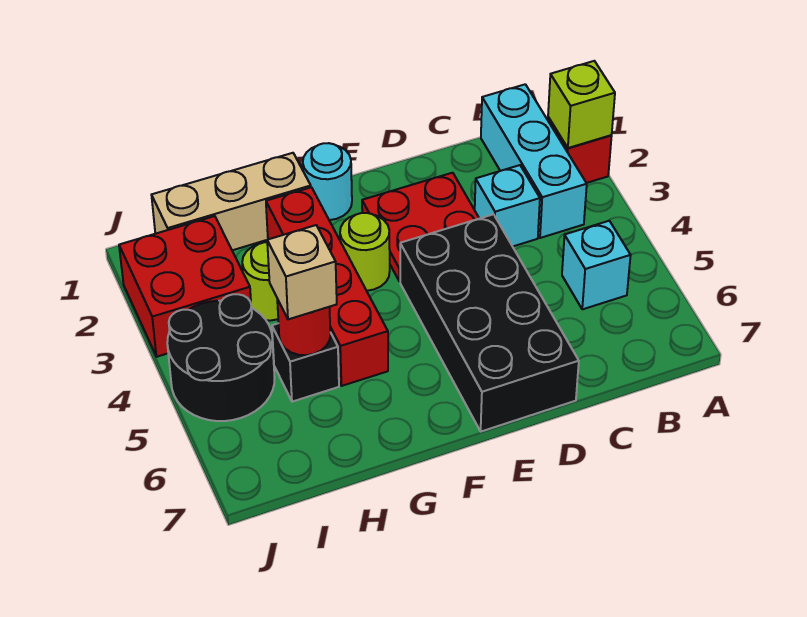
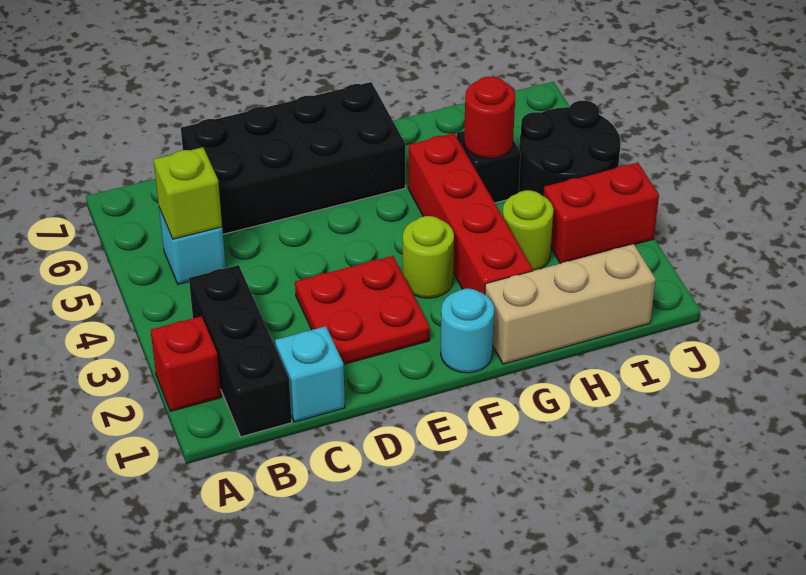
lime 1x1 brick [548,61,615,148] -> lime 1x1 brick moved to [154,147,222,239]
cyan 1x3 brick [481,84,587,238] -> black 1x3 brick [189,265,292,437]
cyan 1x1 brick [475,165,540,247] -> cyan 1x1 brick moved to [275,326,345,422]
black 2x4 brick [400,214,579,431] -> black 2x4 brick turned to [181,82,405,234]
tan 1x1 brick [267,225,337,319] -> none
red 2x2 brick [119,216,251,357] -> red 1x2 brick [544,163,659,264]

